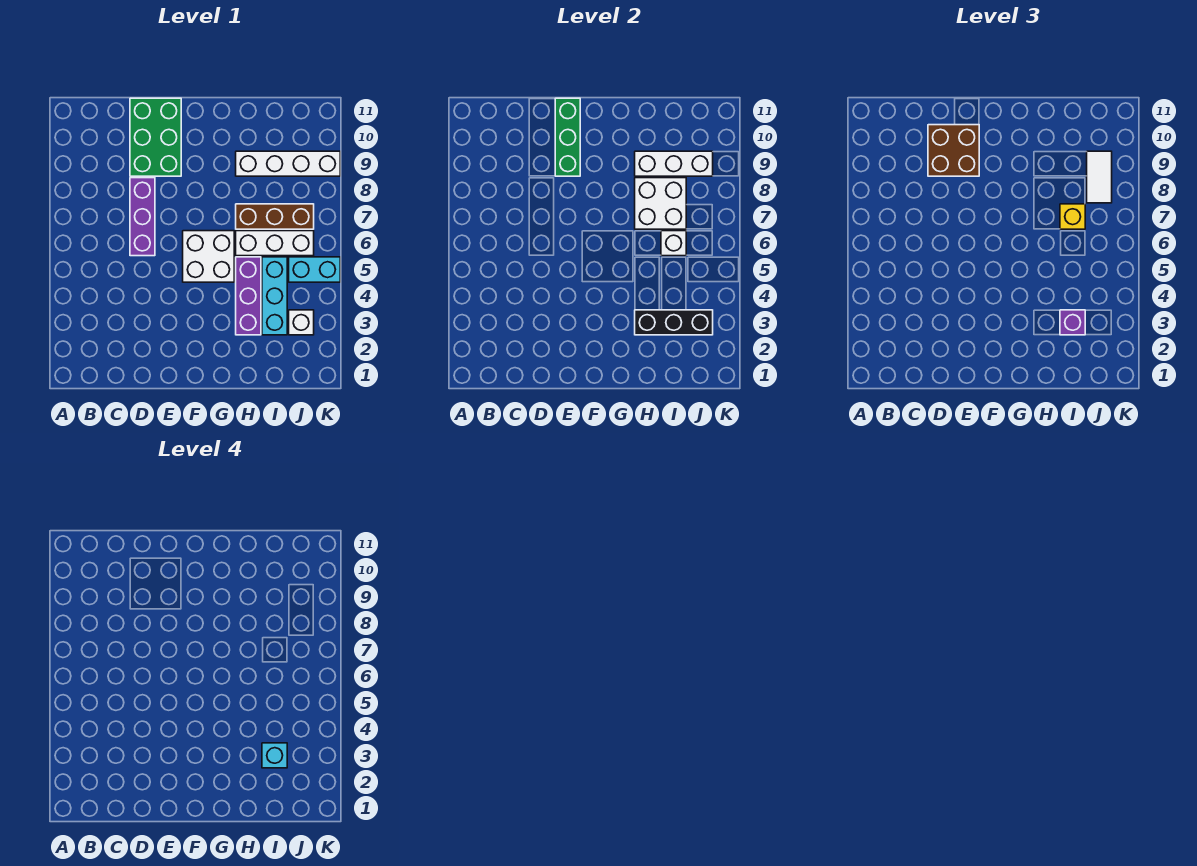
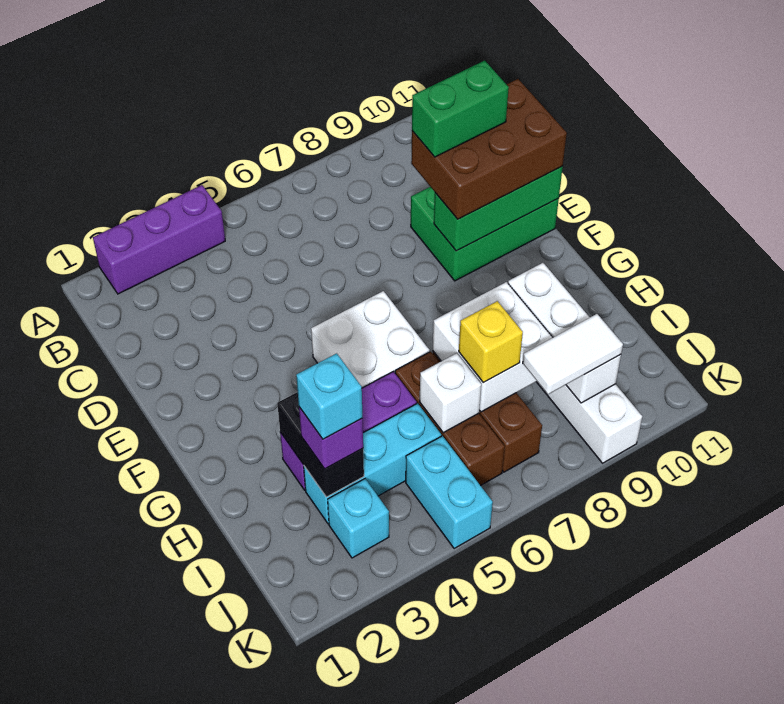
purple 1x3 brick [130,178,155,256] -> purple 1x3 brick moved to [93,185,225,294]
brown 2x2 brick [928,125,979,176] -> brown 2x3 brick [411,79,567,219]
none -> green 1x2 brick [412,61,509,157]
black 1x3 brick [635,310,713,335] -> black 1x2 brick [277,392,364,497]
white 1x3 brick [236,231,314,256] -> brown 1x3 brick [395,352,505,485]
white 1x1 brick [289,310,314,335] -> cyan 1x1 brick [328,479,389,558]

